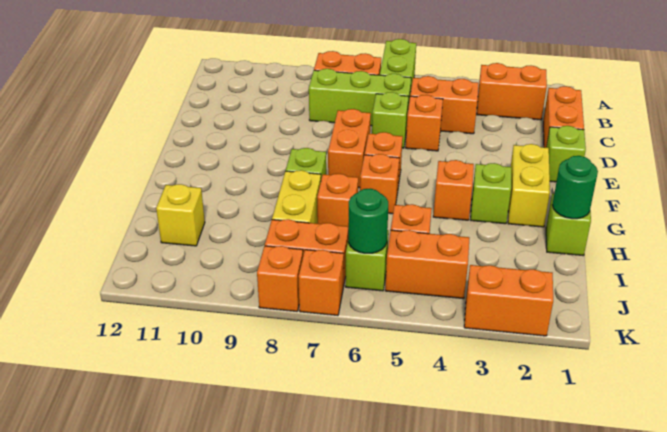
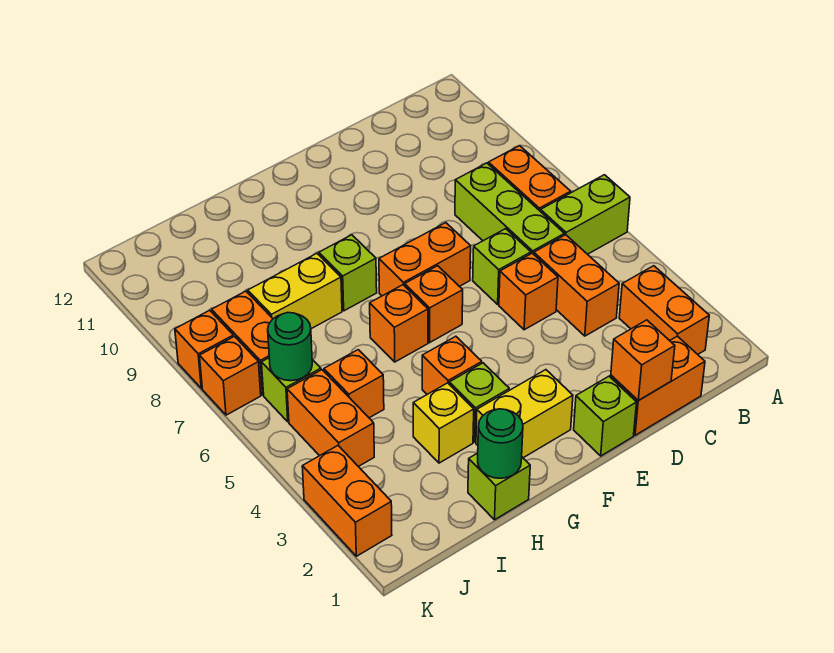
orange 1x1 brick [317,174,358,226] -> orange 1x1 brick moved to [611,320,675,401]
yellow 1x1 brick [156,184,205,246] -> yellow 1x1 brick moved to [413,383,474,463]

